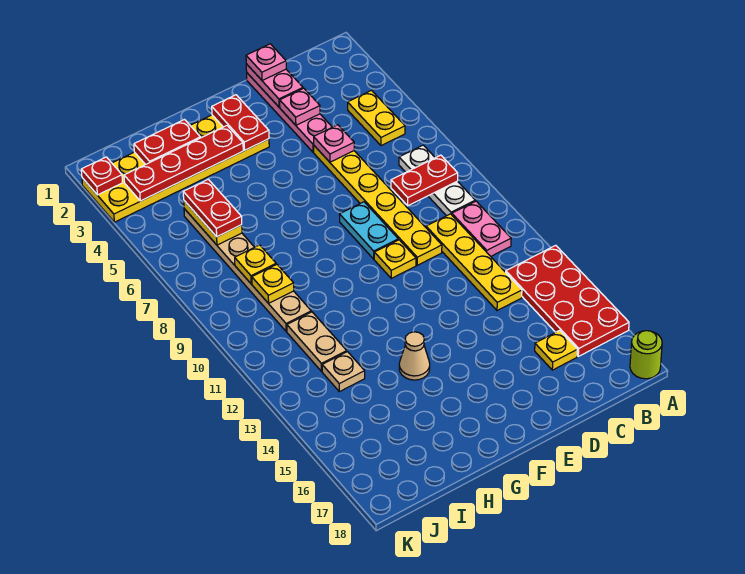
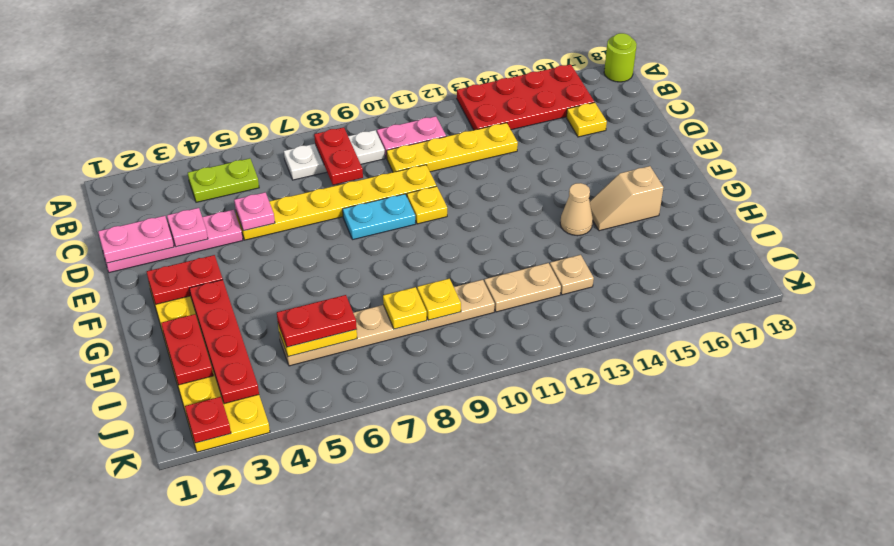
yellow 1x2 plate [348,90,405,146] -> lime 1x2 plate [188,158,259,202]
pink 1x1 plate [246,44,286,80] -> none
none -> tan 1x2 slope [590,166,664,231]

